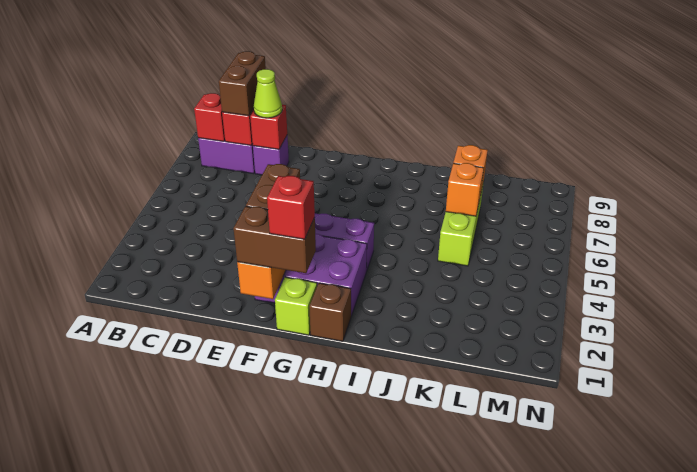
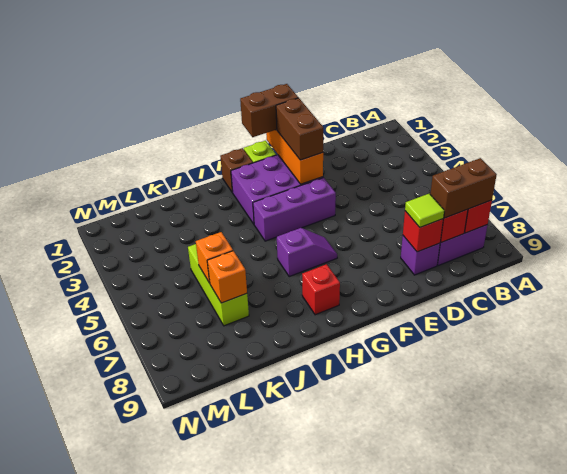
brown 1x2 brick [219,51,266,116] -> brown 1x2 brick turned to [430,158,497,218]
lime 1x1 cone [254,69,282,118] -> lime 1x1 tile [405,194,444,227]
red 1x1 brick [267,176,315,239] -> red 1x1 brick moved to [302,264,340,315]
none -> purple 1x2 slope [277,228,337,277]

